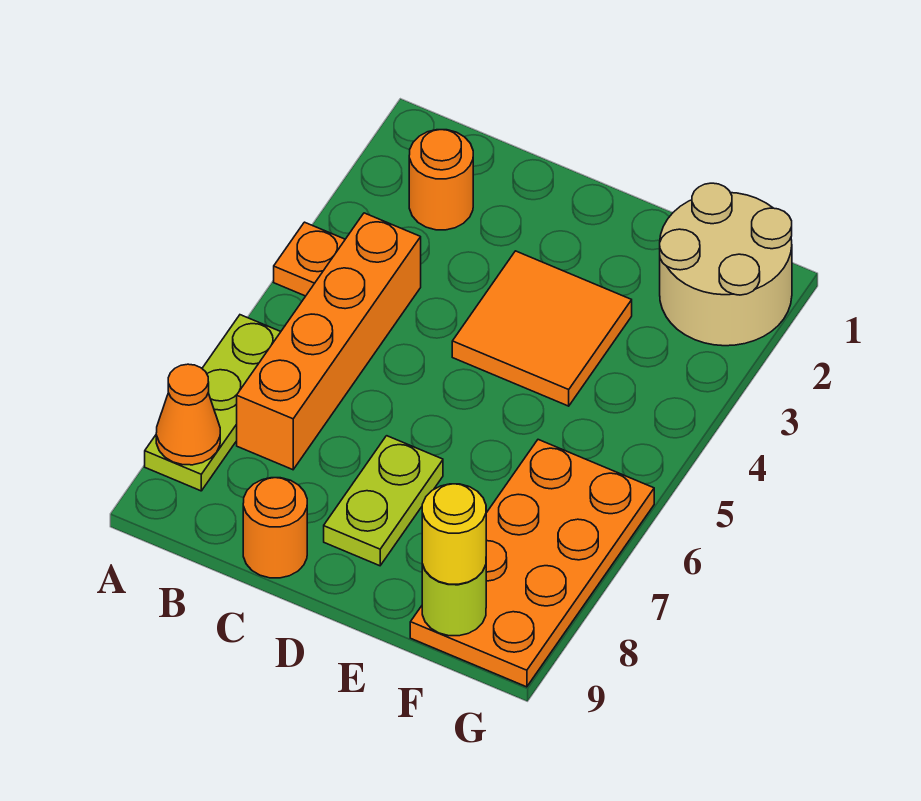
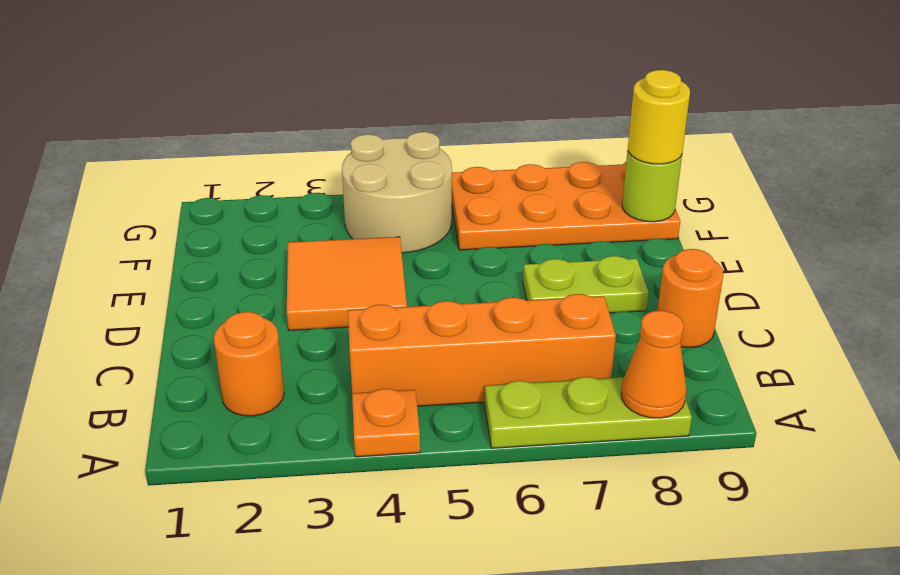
tan 2x2 round brick [660,183,792,346] -> tan 2x2 round brick moved to [342,132,452,253]

